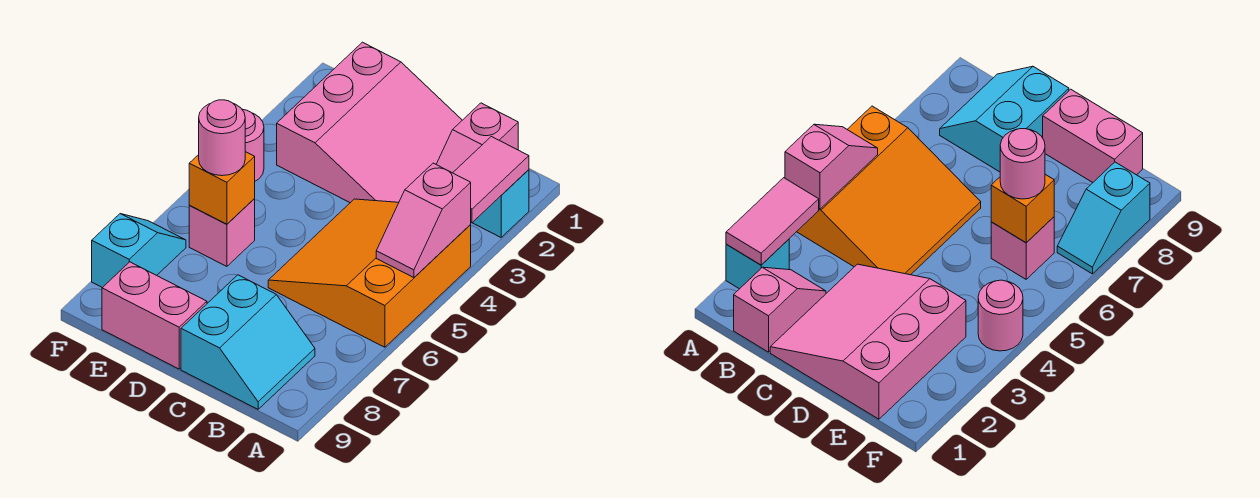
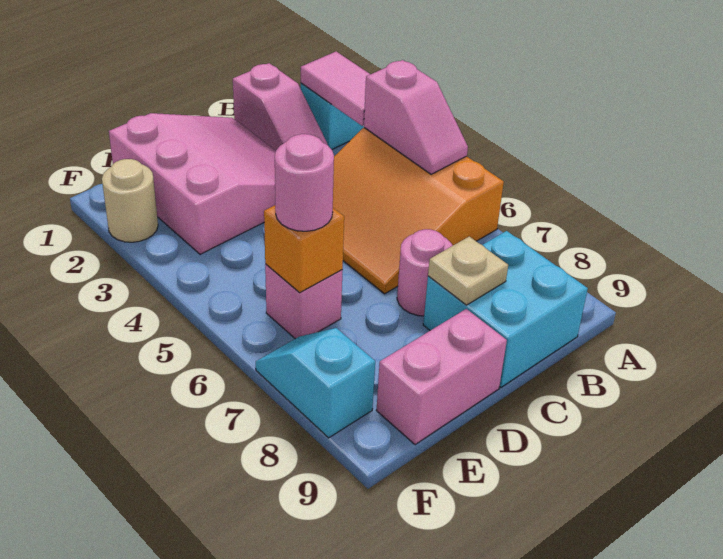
cyan 2x2 slope [181,275,315,409] -> cyan 2x2 brick [423,231,588,387]
none -> tan 1x1 plate [428,236,508,305]
none -> tan 1x1 round brick [102,159,158,242]
pink 1x1 round brick [242,109,264,181] -> pink 1x1 round brick moved to [397,229,453,316]

